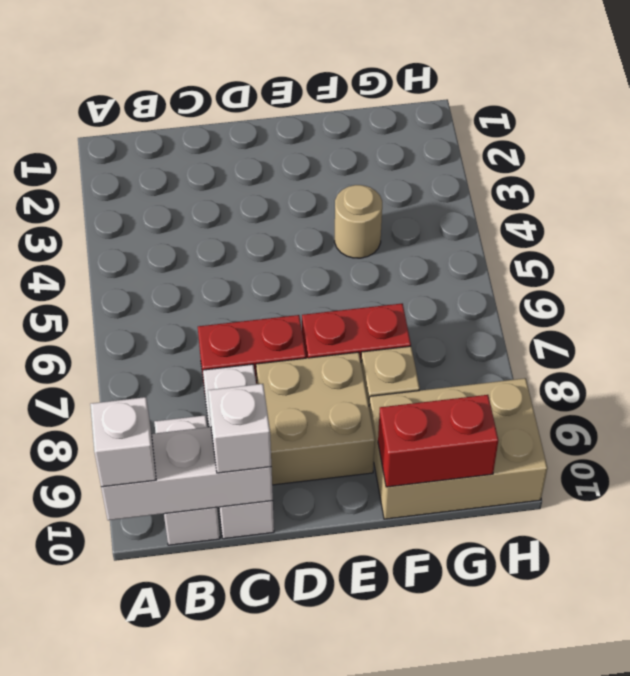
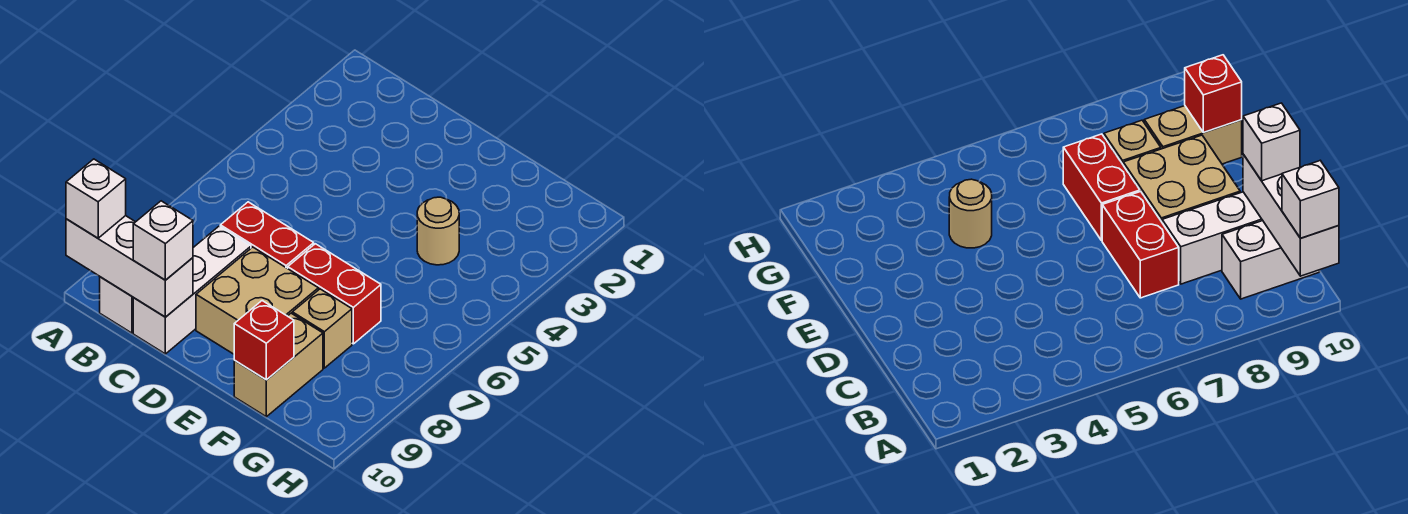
tan 2x3 brick [369,378,547,519] -> tan 1x2 brick [234,313,323,417]
red 1x2 brick [378,395,498,487] -> red 1x1 brick [234,301,294,380]

